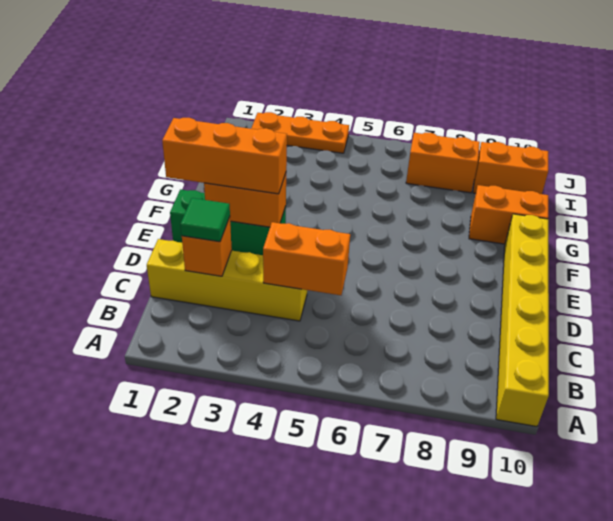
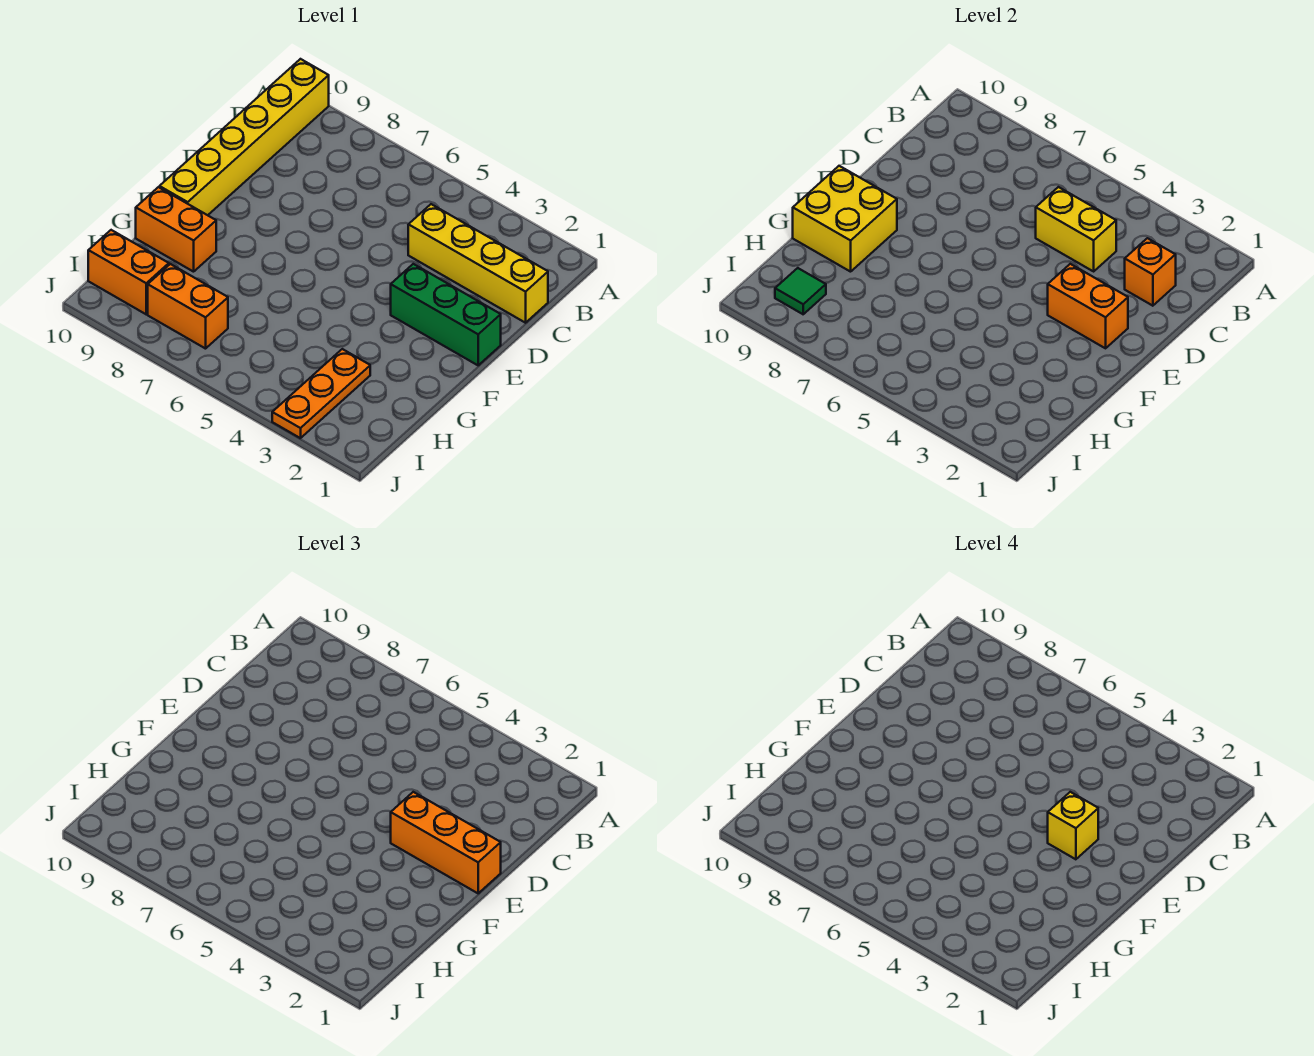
green 1x1 tile [181,198,230,242] -> green 1x1 tile moved to [775,268,826,314]
orange 1x2 brick [263,222,350,295] -> yellow 1x2 brick [1036,187,1116,271]
none -> yellow 1x1 brick [1048,792,1098,859]
none -> yellow 2x2 brick [793,166,897,272]
orange 1x3 plate [251,112,349,153] -> orange 1x3 plate turned to [272,349,370,438]

